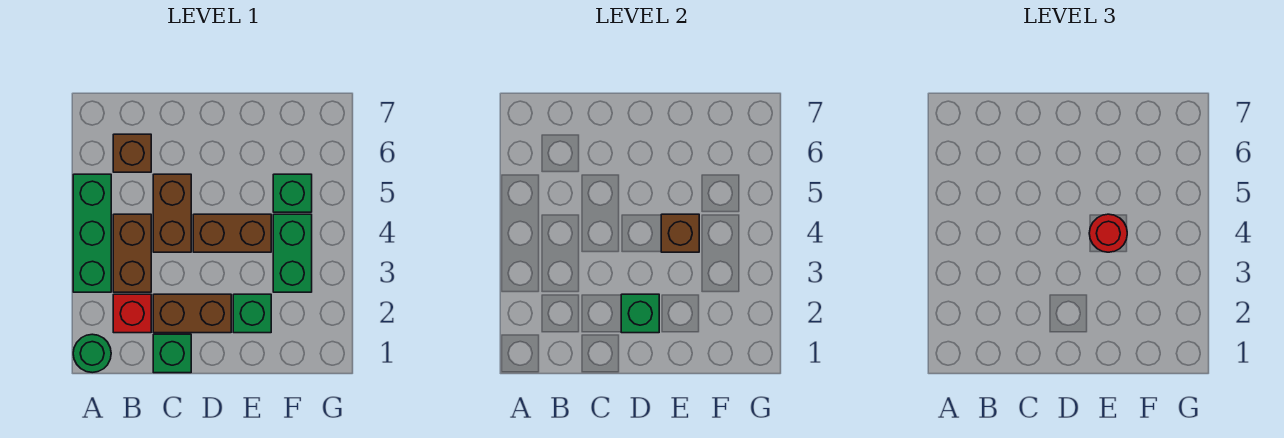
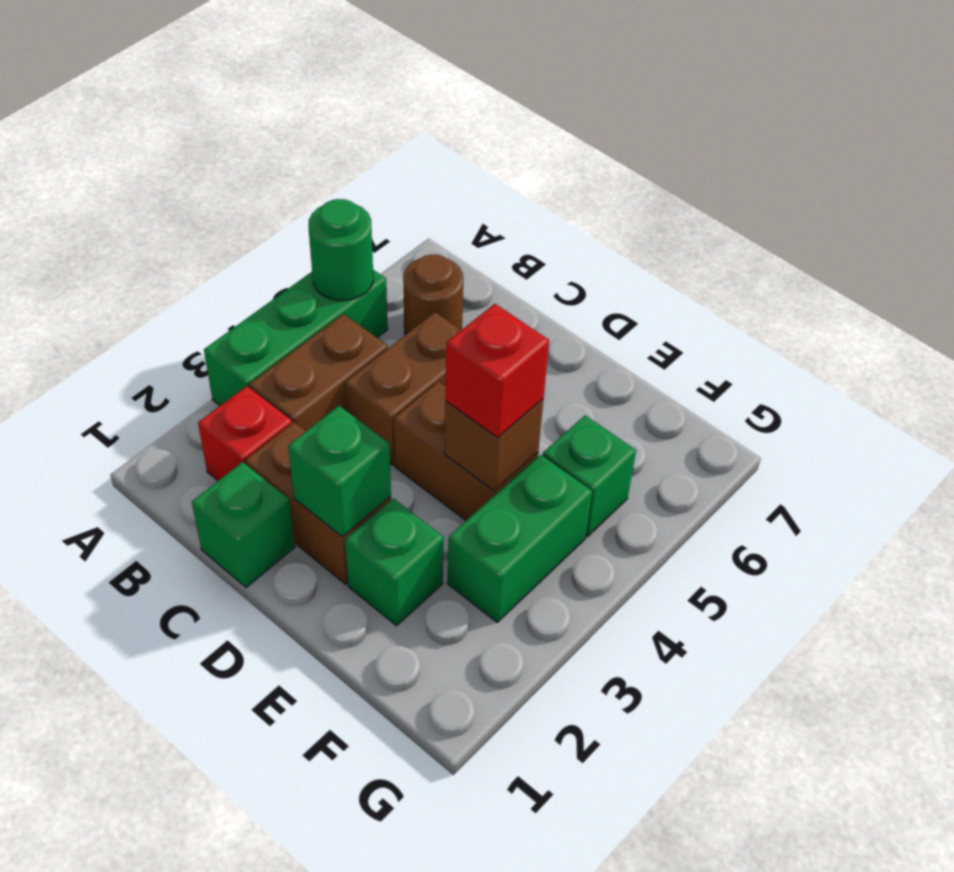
green 1x1 round brick [73,334,111,373] -> green 1x1 round brick moved to [309,199,373,301]
brown 1x1 brick [113,134,151,172] -> brown 1x1 round brick [403,255,463,335]
red 1x1 round brick [1089,214,1127,252] -> red 1x1 brick [445,304,549,438]

